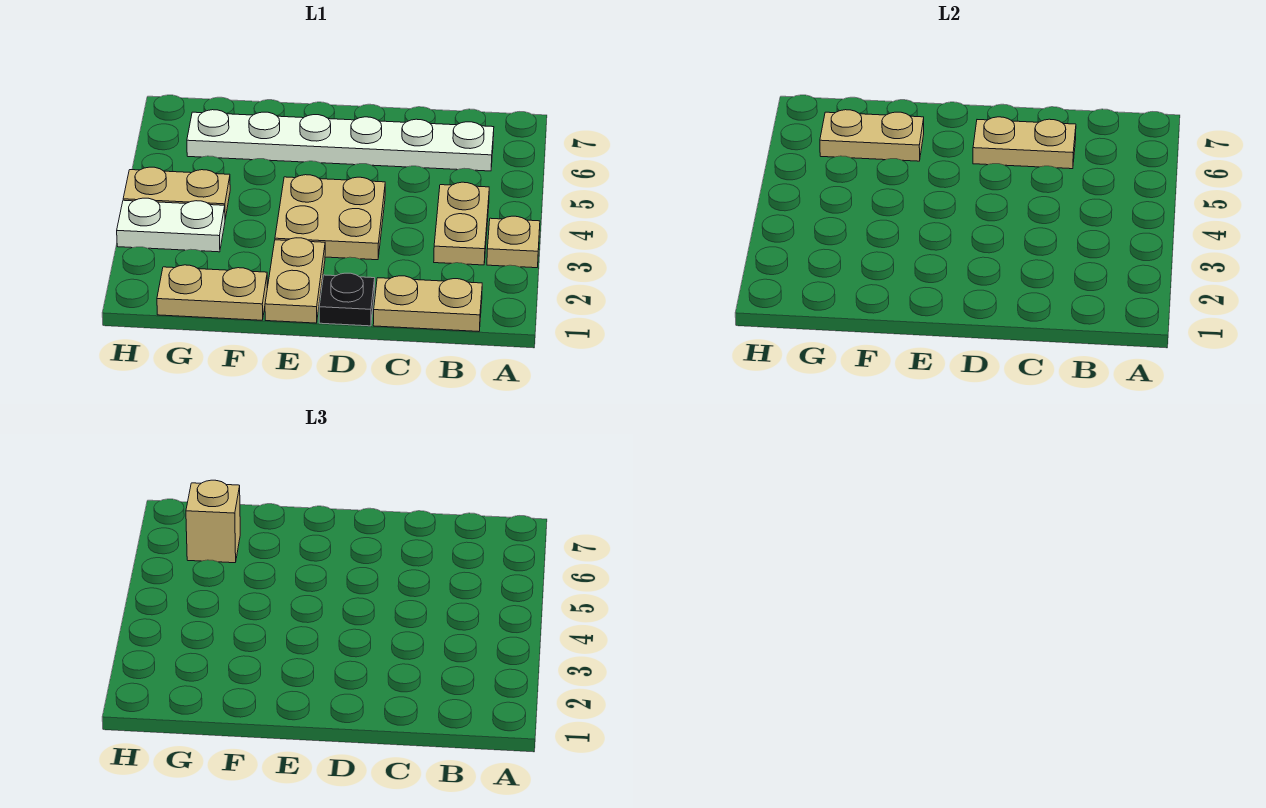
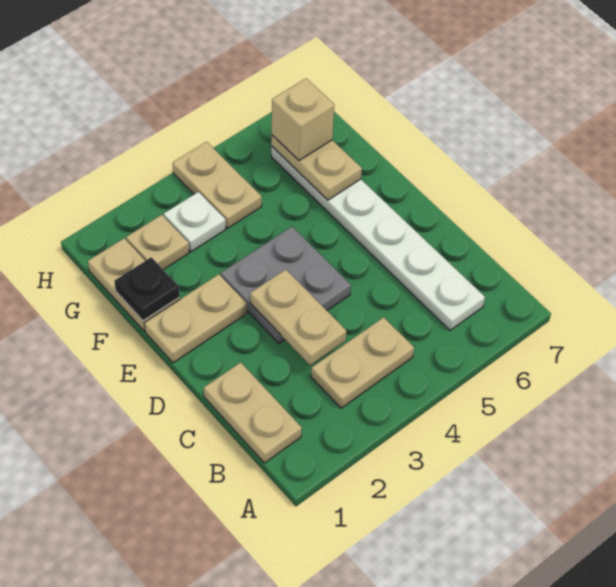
tan 1x1 plate [487,216,540,268] -> tan 1x1 plate moved to [126,215,189,270]
tan 1x2 plate [973,117,1076,169] -> tan 1x2 plate moved to [250,270,346,365]
black 1x1 plate [319,273,375,326] -> black 1x1 plate moved to [115,257,180,321]
tan 2x2 plate [275,175,385,260] -> grey 2x2 plate [221,227,351,343]
white 1x2 plate [117,198,225,252] -> white 1x1 plate [164,192,226,252]

